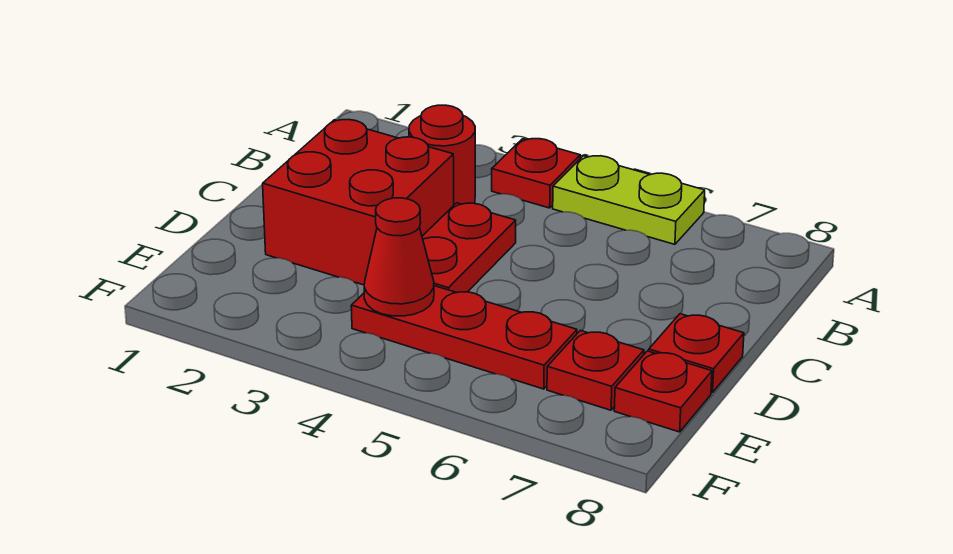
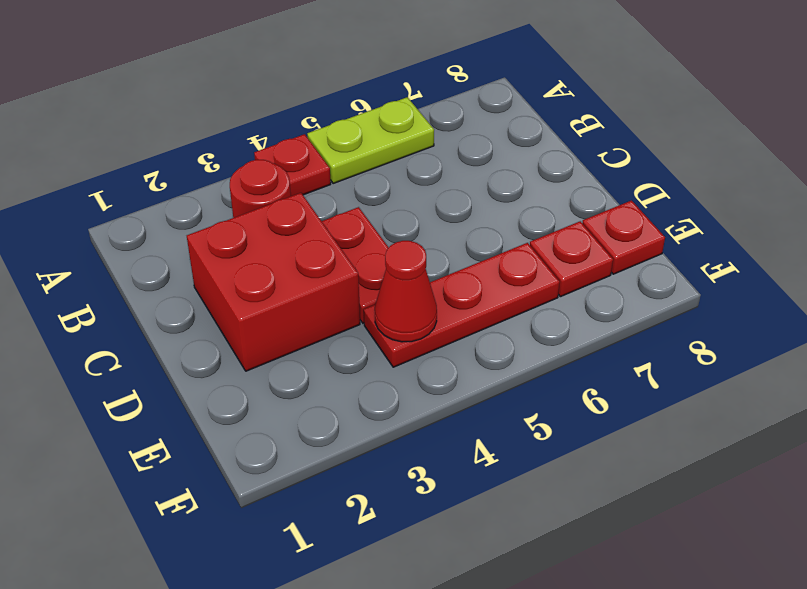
red 1x1 plate [649,314,744,393] -> none

